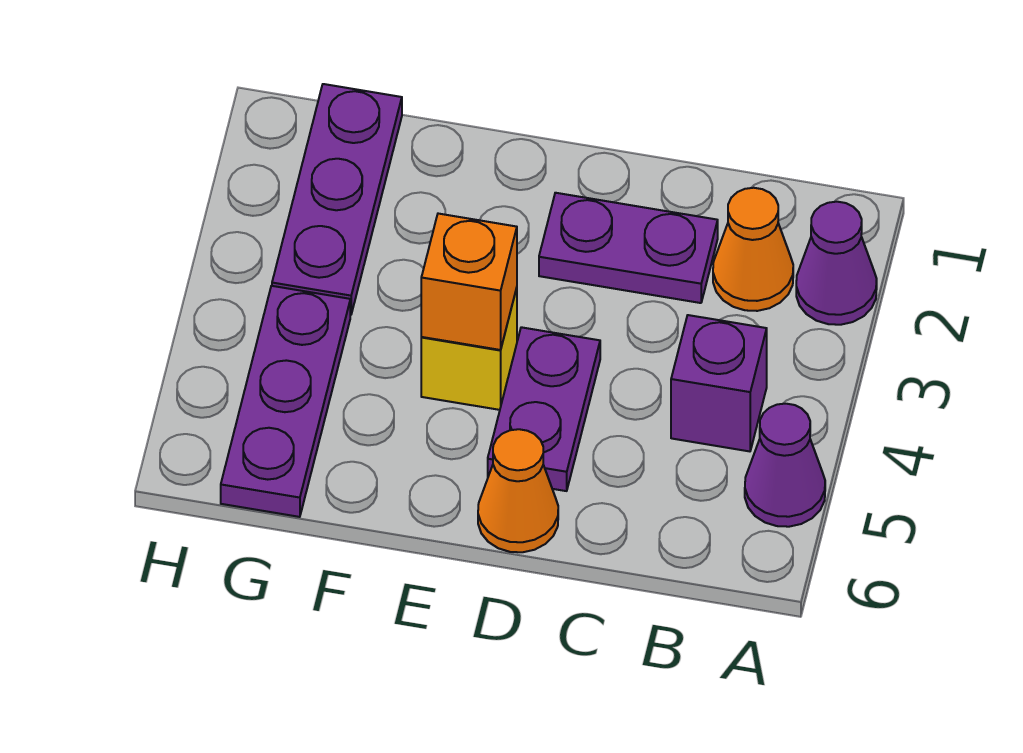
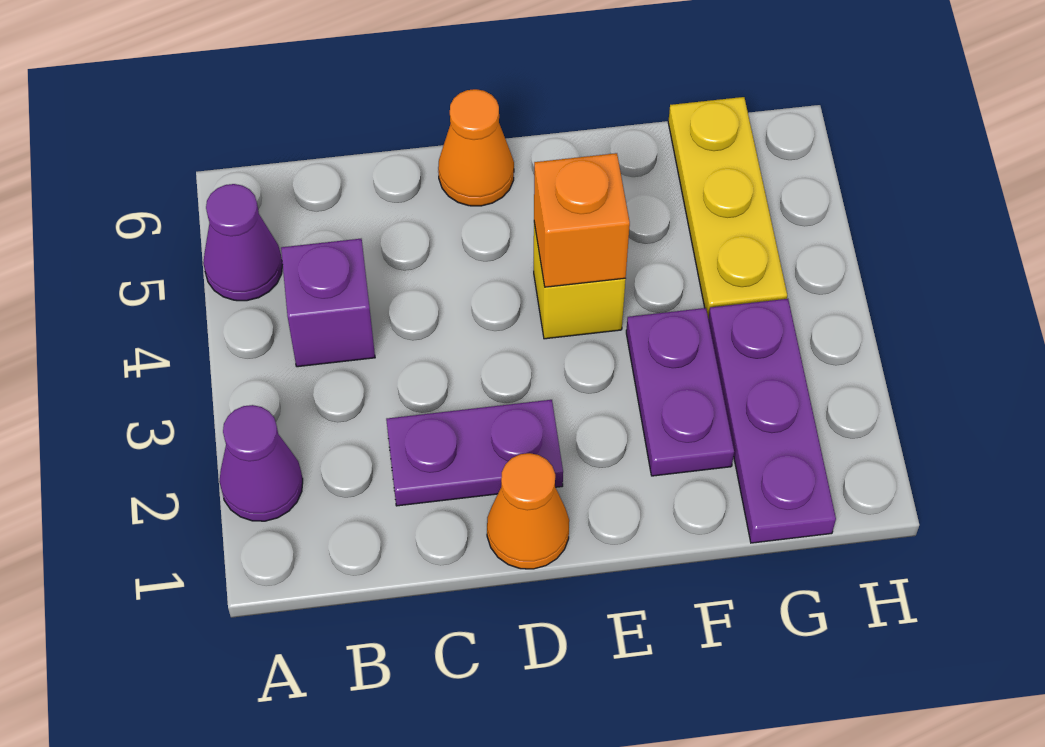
orange 1x1 cone [713,188,793,311] -> orange 1x1 cone moved to [487,453,569,569]
purple 1x2 plate [488,327,600,491] -> purple 1x2 plate moved to [626,308,734,476]
purple 1x3 plate [221,286,350,517] -> yellow 1x3 plate [668,97,787,319]

